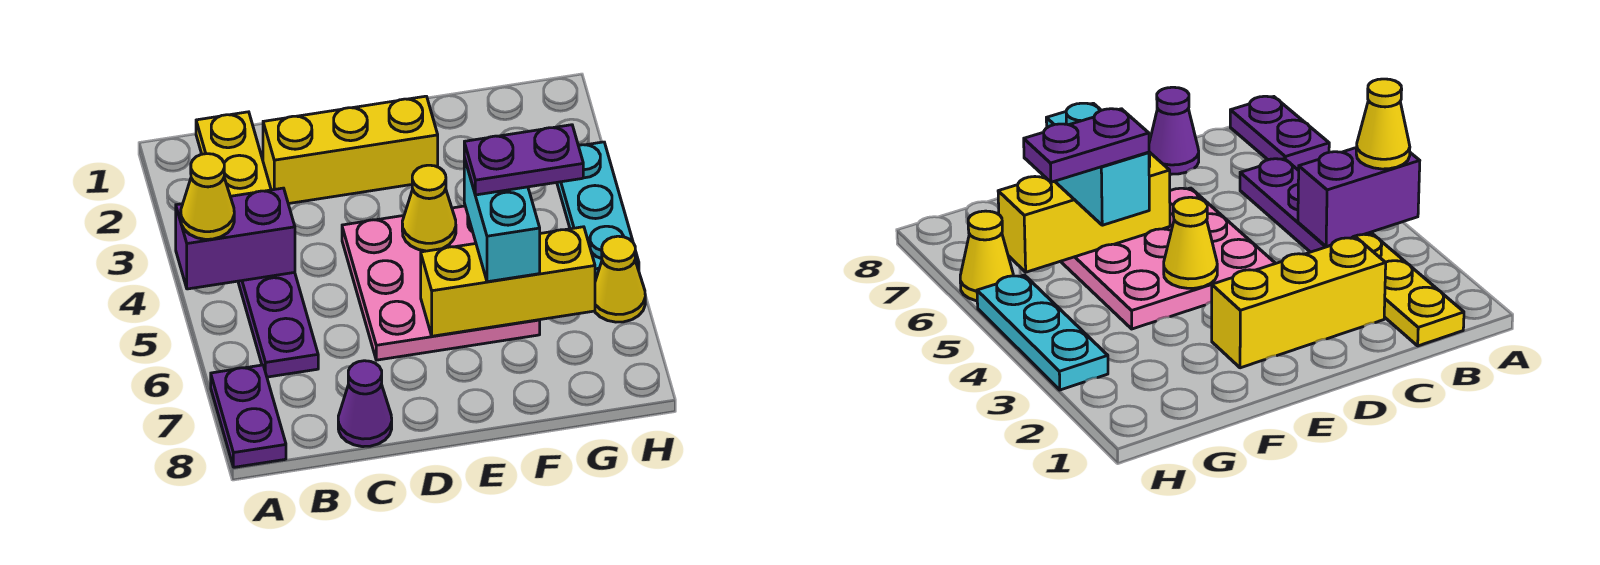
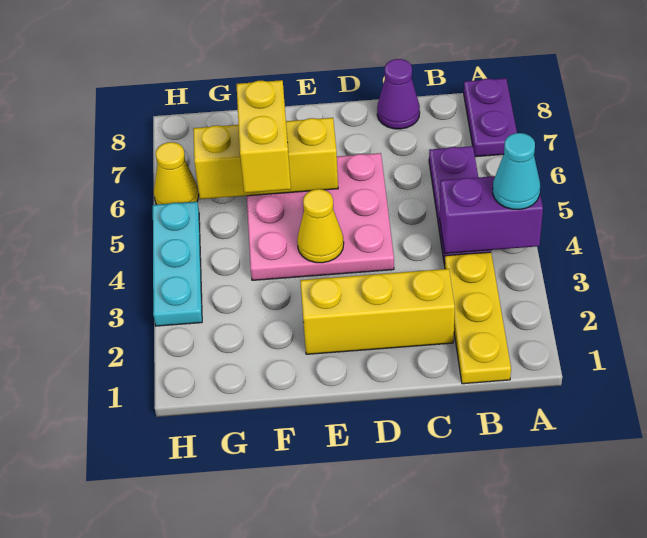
yellow 1x1 cone [181,154,234,239] -> cyan 1x1 cone [493,133,540,210]
cyan 1x2 brick [464,158,540,282] -> yellow 1x2 brick [236,80,291,193]
purple 1x2 plate [464,125,583,195] -> none

